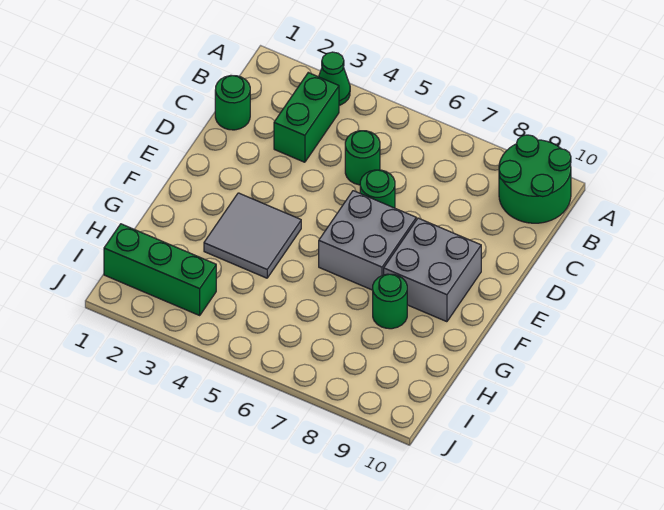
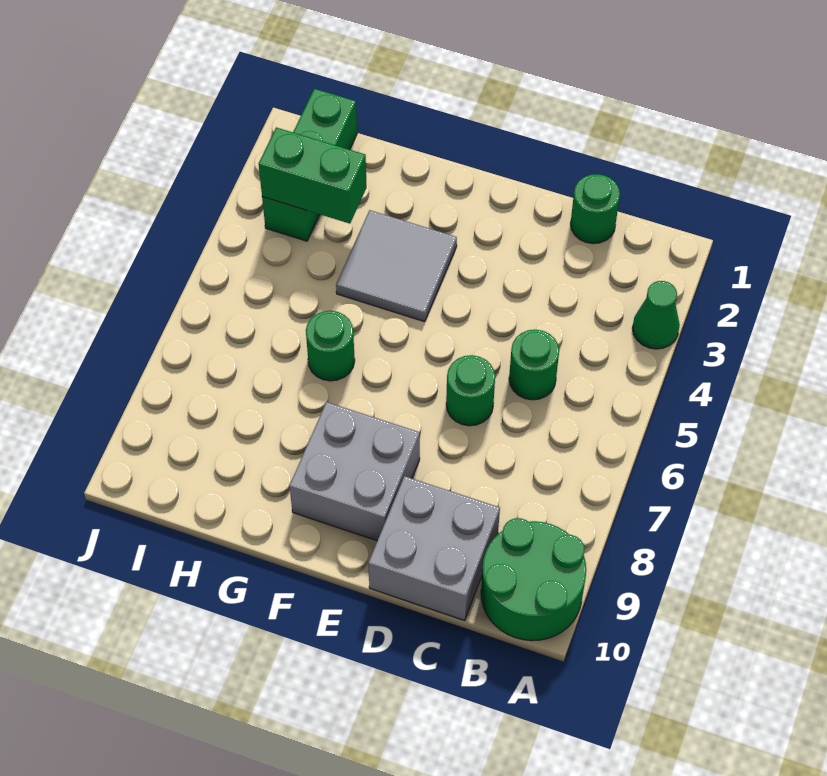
green 1x2 brick [274,73,339,162] -> green 1x2 brick moved to [259,127,367,224]
grey 2x2 brick [319,191,416,290] -> grey 2x2 brick moved to [368,476,500,620]
green 1x1 round brick [373,274,407,329] -> green 1x1 round brick moved to [306,311,355,381]

